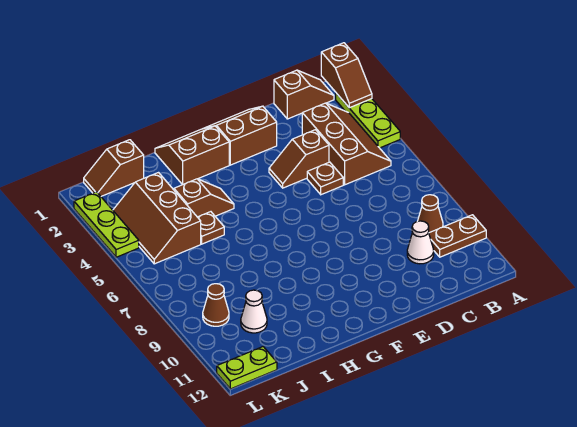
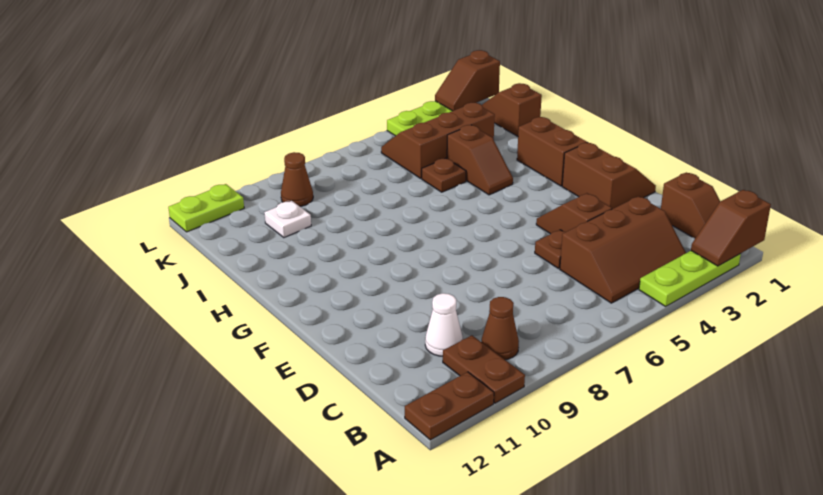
none -> brown 1x2 plate [405,372,494,440]
white 1x1 cone [241,290,267,333] -> white 1x1 plate [264,201,311,238]
lime 1x2 plate [217,347,277,389] -> lime 1x2 plate turned to [168,184,244,232]
none -> brown 1x2 slope [435,50,500,111]

